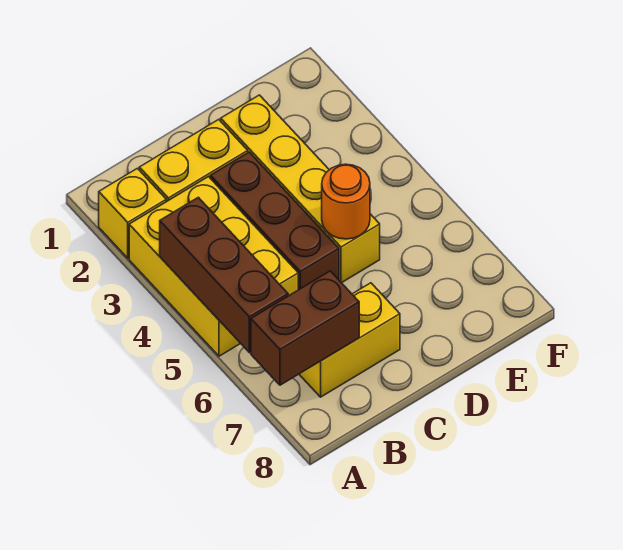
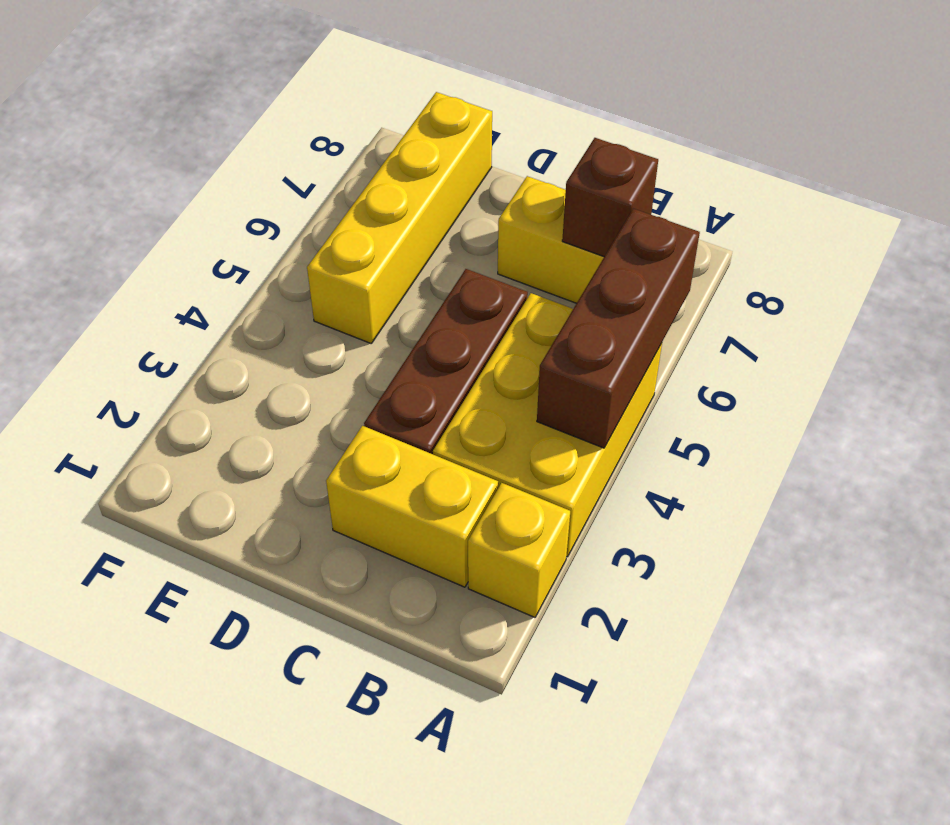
brown 1x2 brick [251,271,359,385] -> brown 1x1 brick [562,138,658,257]
yellow 1x4 brick [221,95,380,283] -> yellow 1x4 brick moved to [307,92,492,343]
orange 1x1 round brick [322,164,370,239] -> none

